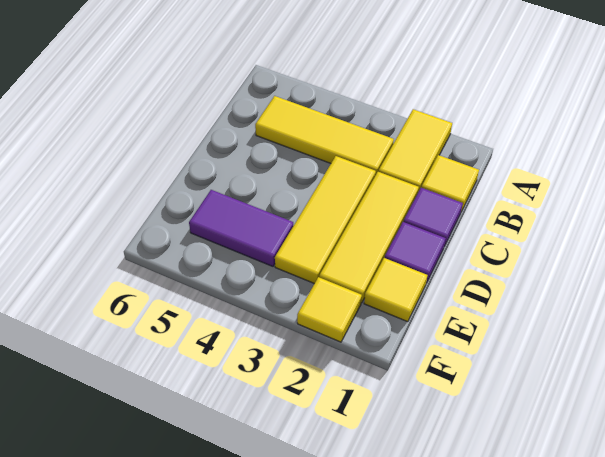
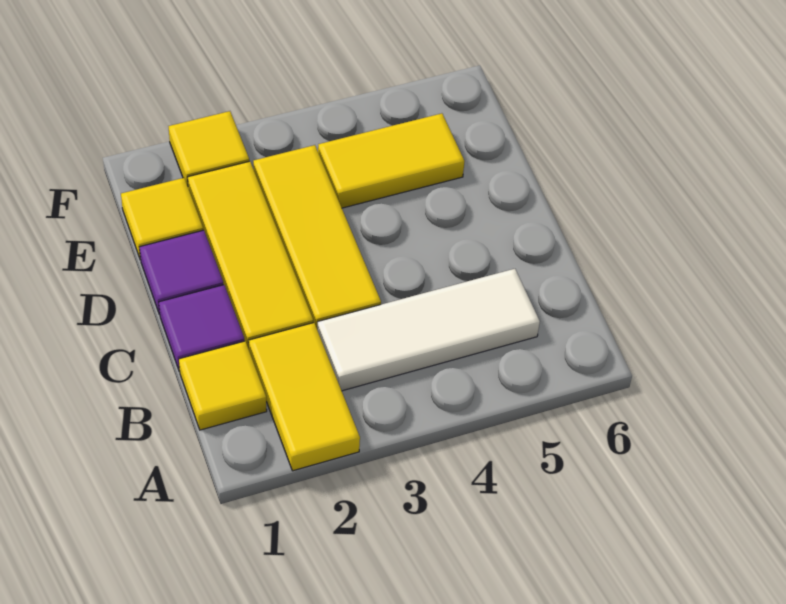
yellow 1x3 tile [255,96,394,175] -> white 1x3 tile [318,269,540,391]
purple 1x2 tile [189,190,293,266] -> yellow 1x2 tile [318,113,465,208]

